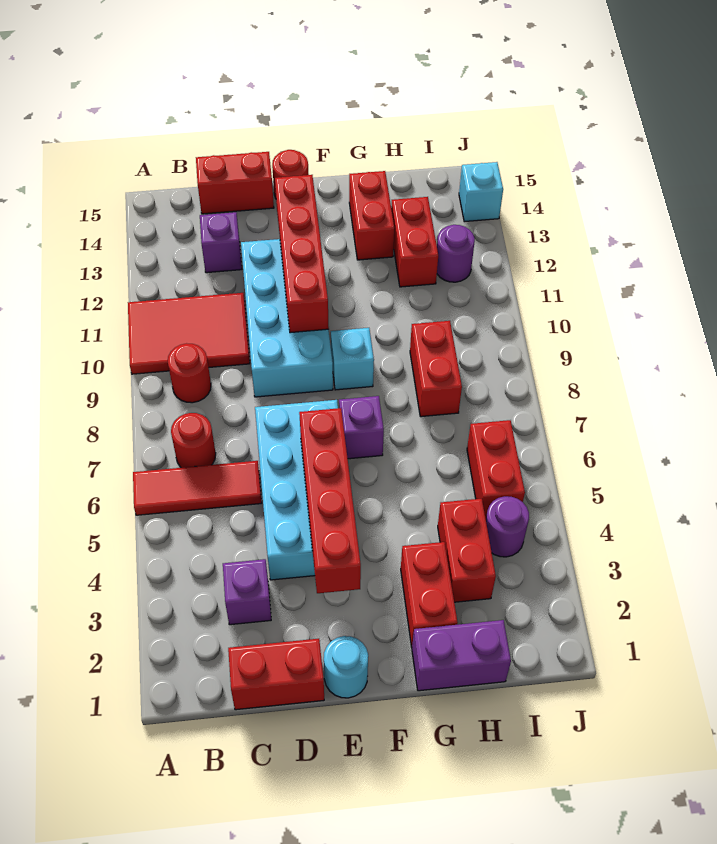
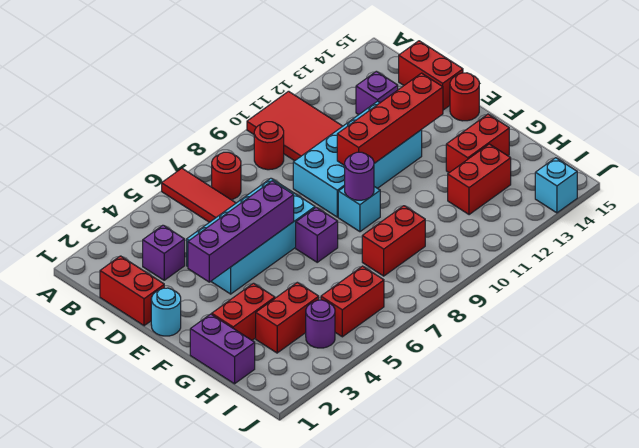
red 1x4 brick [299,408,361,593] -> purple 1x4 brick [188,181,294,282]
purple 1x1 round brick [437,225,475,282] -> purple 1x1 round brick moved to [345,152,374,200]

